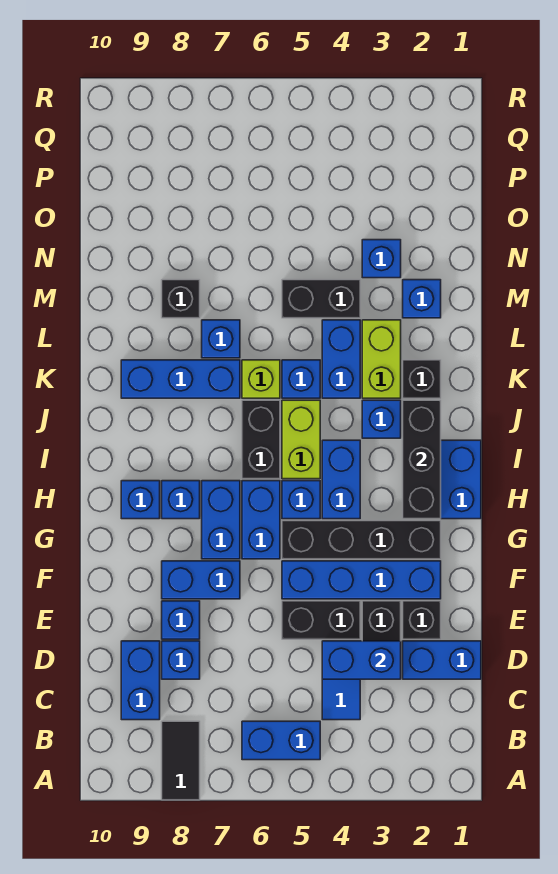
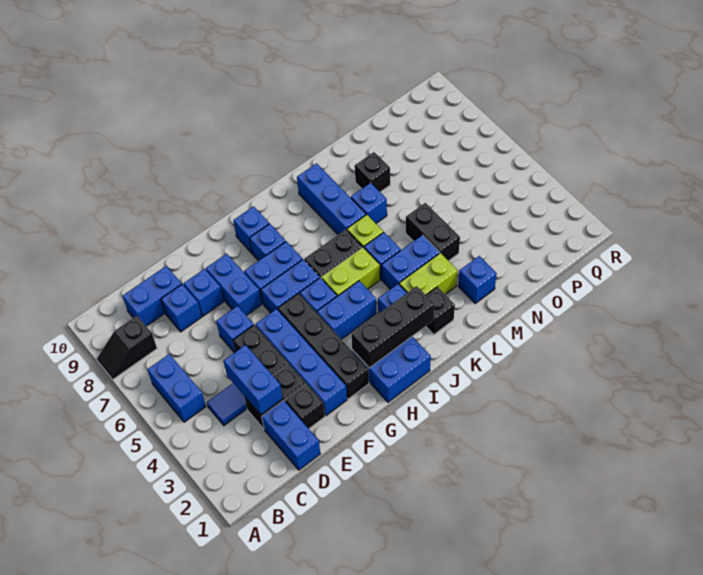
black 1x2 tile [162,721,200,800] -> black 1x2 slope [97,316,157,379]
blue 1x1 brick [362,240,401,278] -> blue 1x1 brick moved to [216,306,254,353]

